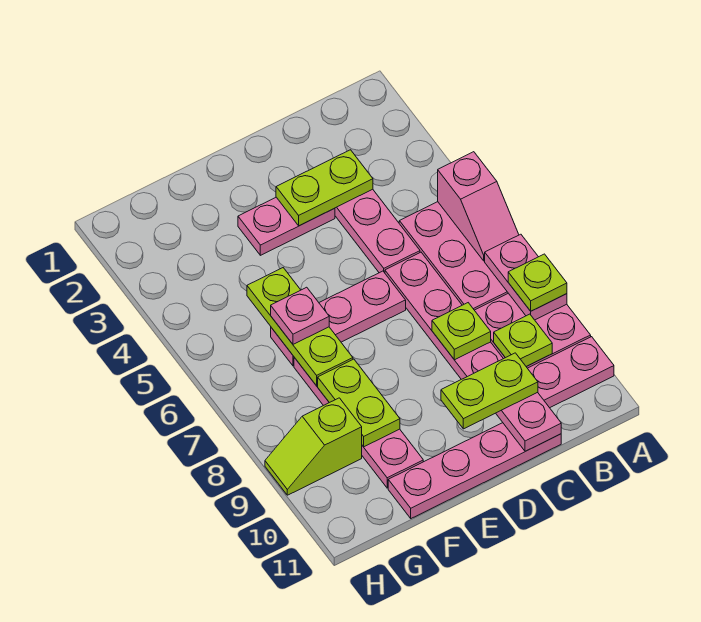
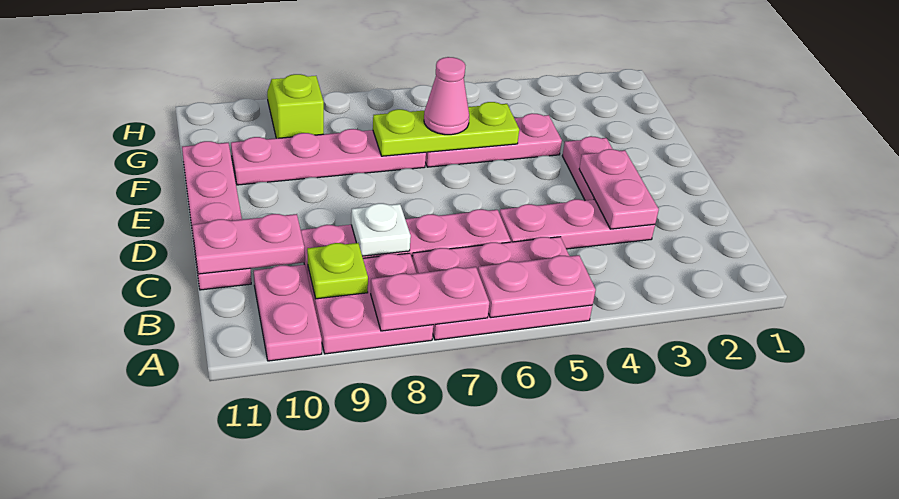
pink 1x2 slope [438,152,519,261] -> pink 1x2 plate [478,255,596,318]
lime 1x1 plate [508,254,567,311] -> none
lime 1x2 plate [276,150,373,226] -> pink 1x2 plate [579,149,659,229]
lime 1x1 plate [432,303,491,360] -> white 1x1 plate [351,203,411,256]
lime 1x2 plate [441,353,538,429] -> none
pink 1x3 plate [271,271,406,366] -> pink 1x3 plate turned to [425,113,562,167]
pink 1x1 plate [271,287,329,344] -> pink 1x1 cone [424,57,469,135]
lime 1x2 plate [318,359,400,447] -> none

